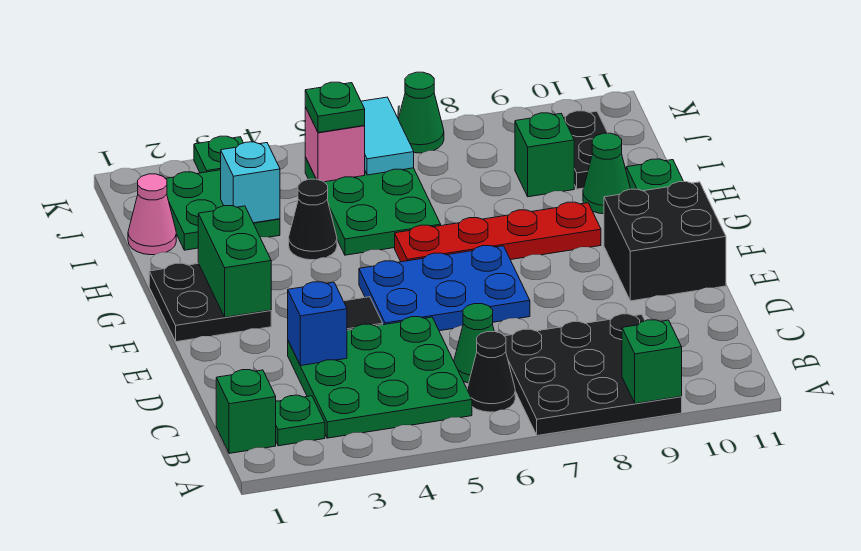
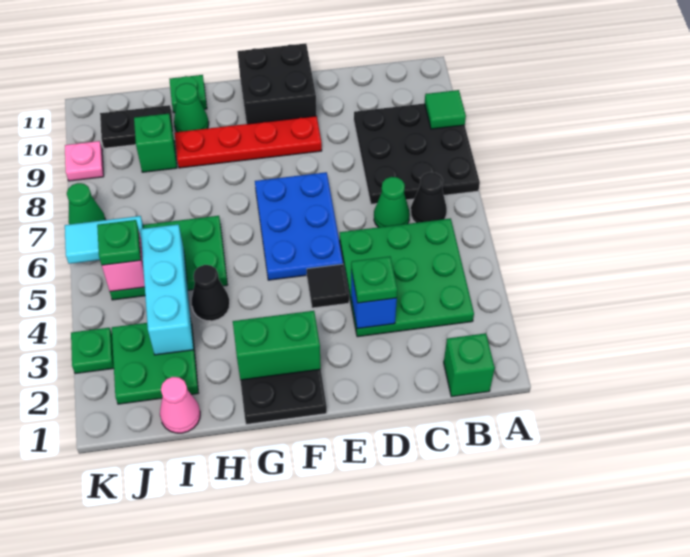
green 1x1 brick [622,320,682,404] -> green 1x1 tile [425,90,466,129]
green 1x1 plate [276,395,325,446] -> green 1x1 plate moved to [351,256,397,303]
red 1x4 plate [395,202,601,262] -> red 1x4 plate turned to [175,116,322,168]
cyan 1x1 brick [221,142,280,223] -> cyan 1x3 brick [141,224,193,355]
none -> pink 1x1 plate [65,141,104,181]

